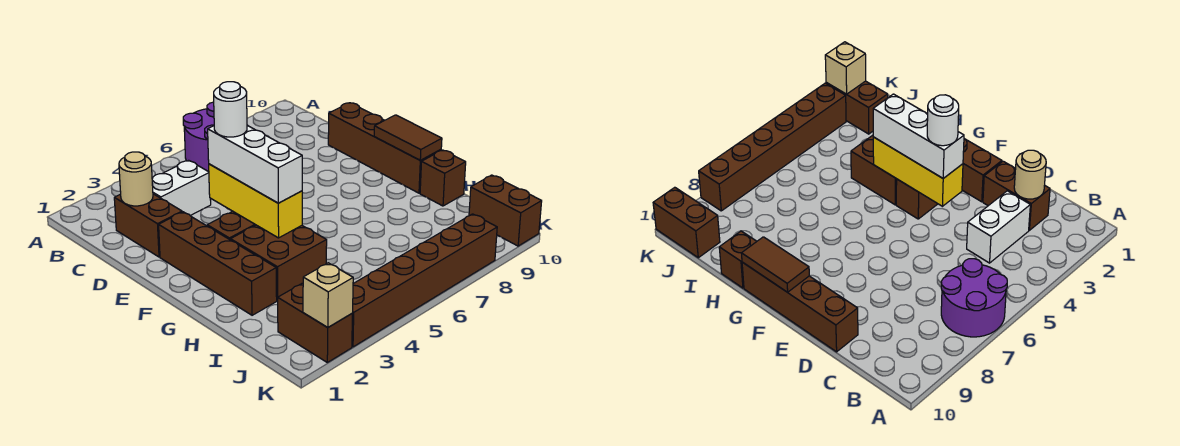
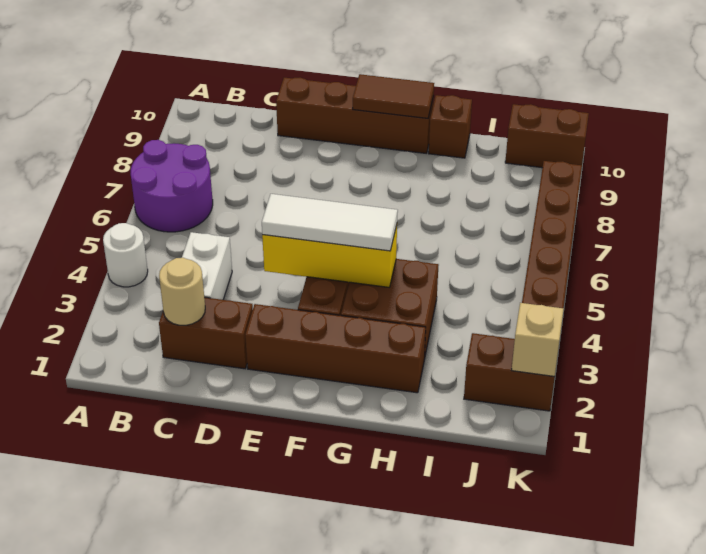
white 1x3 brick [208,126,302,203] -> white 1x3 tile [262,194,398,251]
white 1x1 round brick [214,82,247,137] -> white 1x1 round brick moved to [103,223,148,287]

